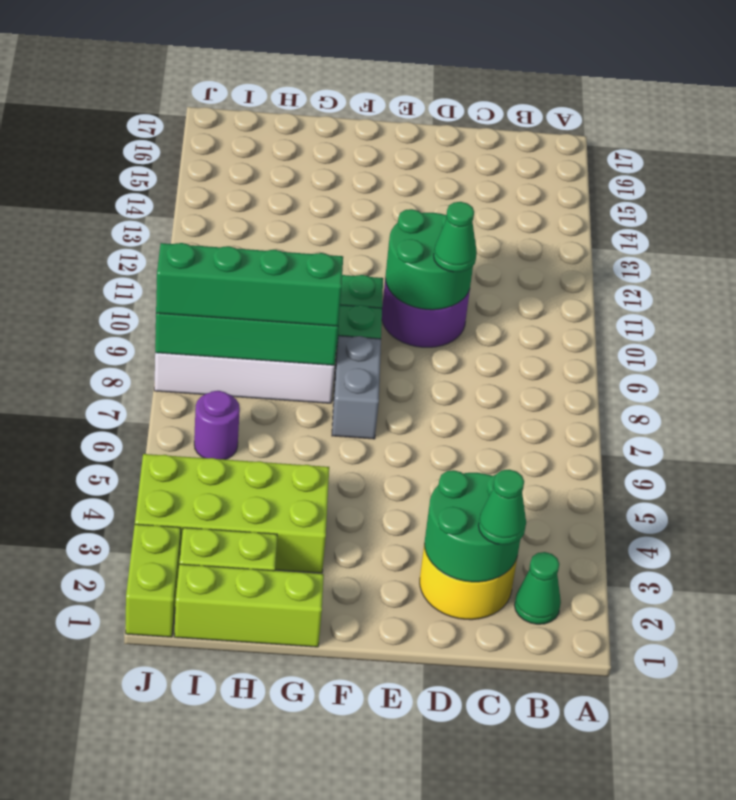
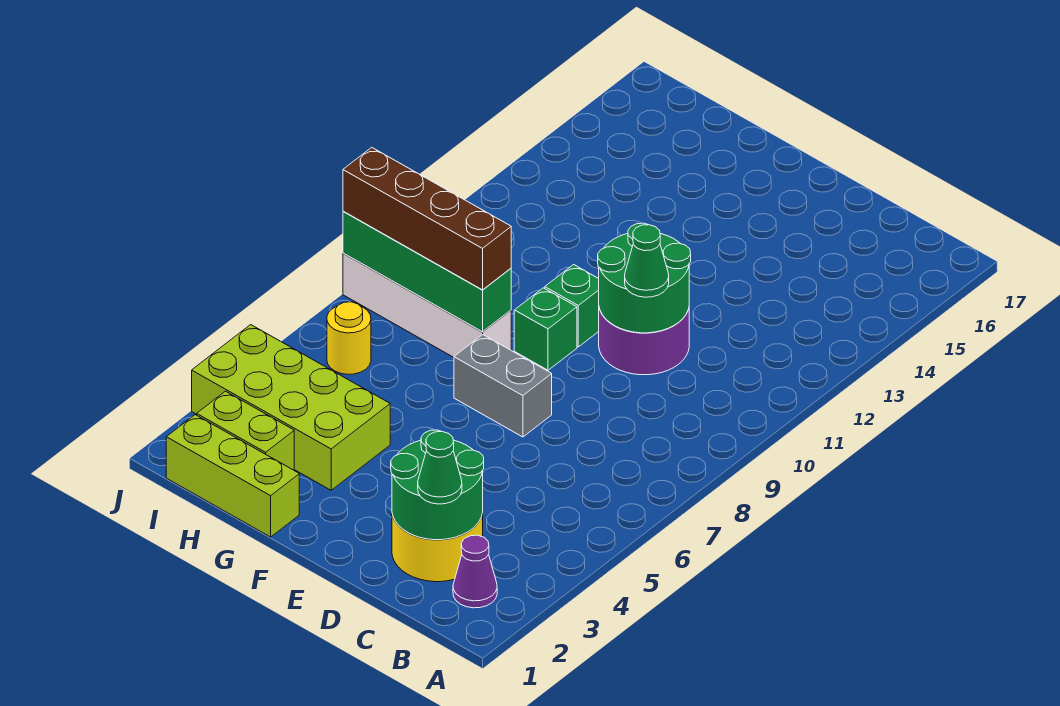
green 1x1 cone [514,552,561,624] -> purple 1x1 cone [453,535,497,608]
grey 1x2 brick [332,336,381,439] -> grey 1x2 brick turned to [454,335,552,437]
green 1x4 brick [156,243,343,326] -> brown 1x4 brick [343,147,511,290]
purple 1x1 round brick [194,391,240,460] -> yellow 1x1 round brick [327,302,371,374]
lime 1x2 brick [126,524,181,637] -> none

